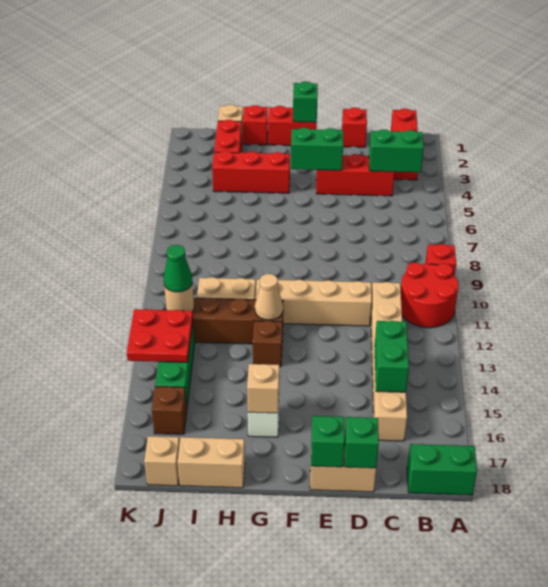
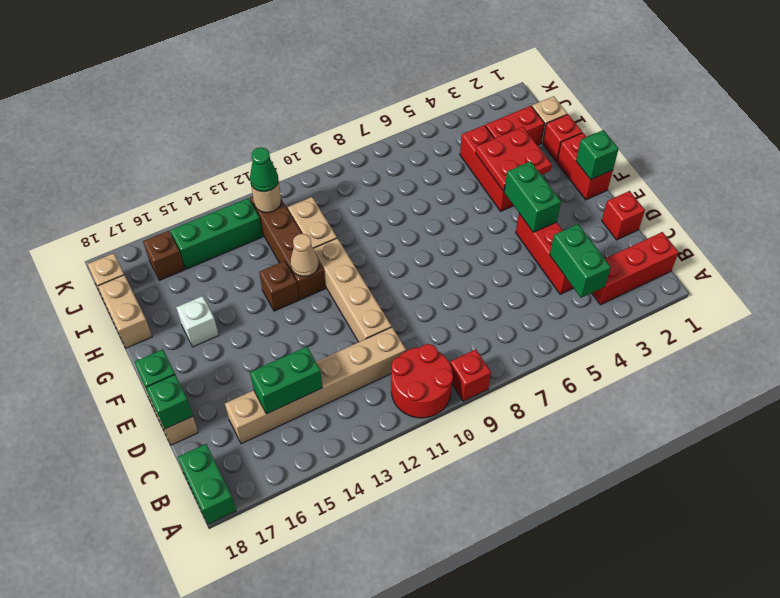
tan 1x1 brick [247,364,279,413] -> none
red 2x2 plate [127,309,193,362] -> red 2x2 plate moved to [476,127,552,191]

